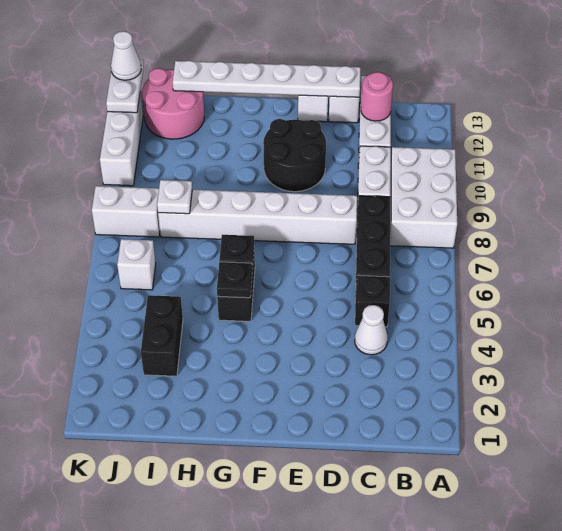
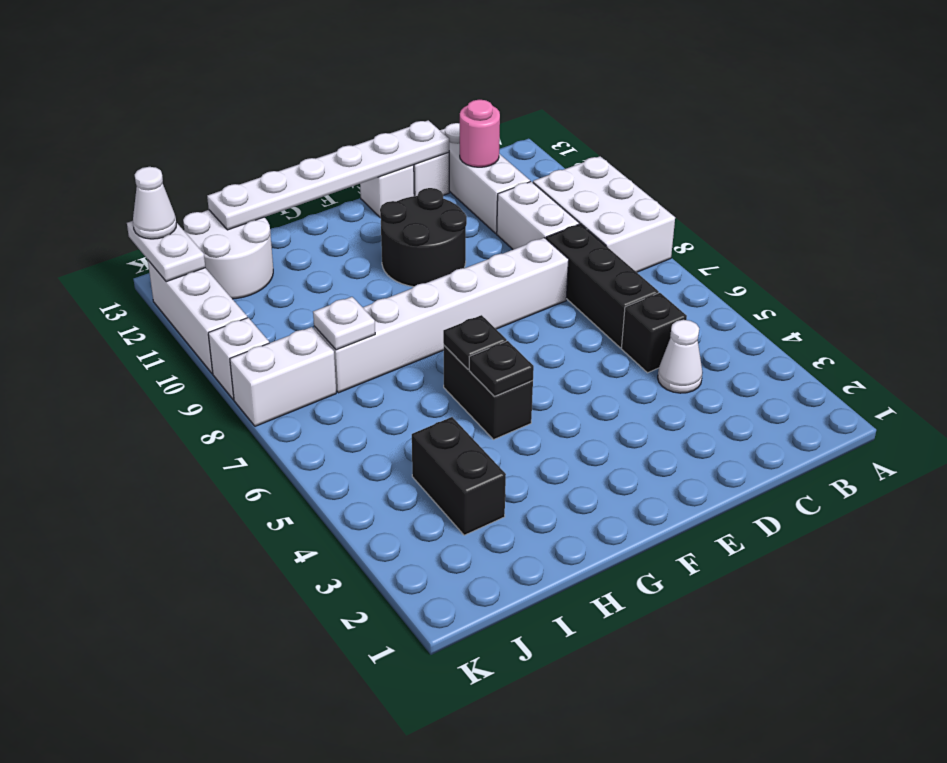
pink 2x2 round brick [142,68,204,139] -> white 2x2 round brick [183,210,273,299]
white 1x1 brick [117,239,156,290] -> white 1x1 brick moved to [208,318,269,400]

